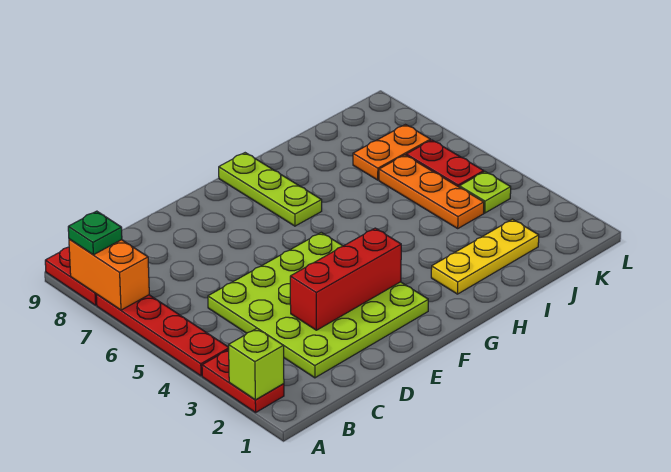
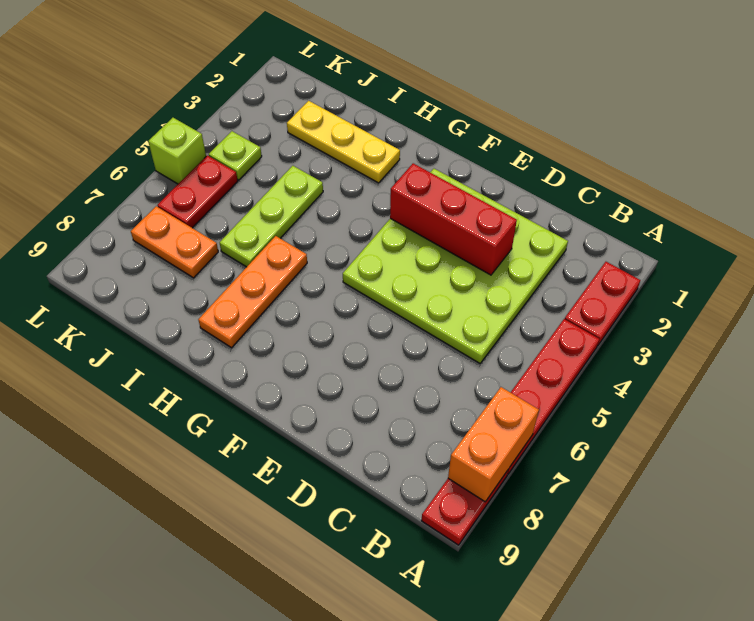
lime 1x1 brick [229,328,284,400] -> lime 1x1 brick moved to [148,118,206,184]
green 1x1 plate [68,211,122,255] -> none
lime 1x3 plate [219,153,322,226] -> lime 1x3 plate moved to [220,166,323,267]
orange 1x3 plate [379,155,484,228] -> orange 1x3 plate moved to [198,236,307,348]

